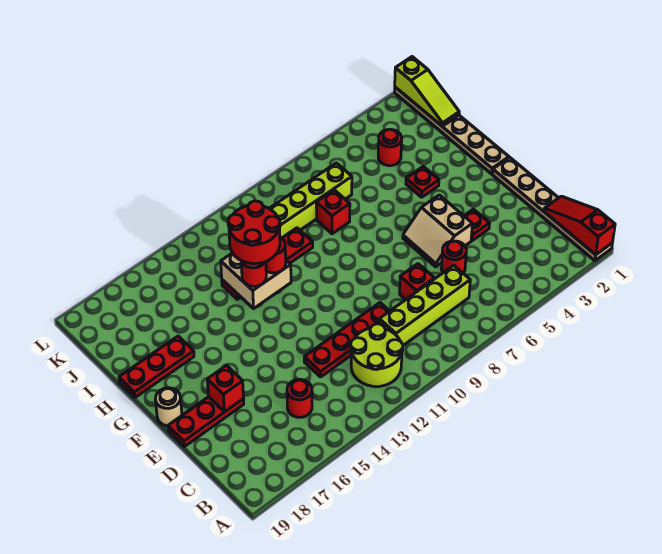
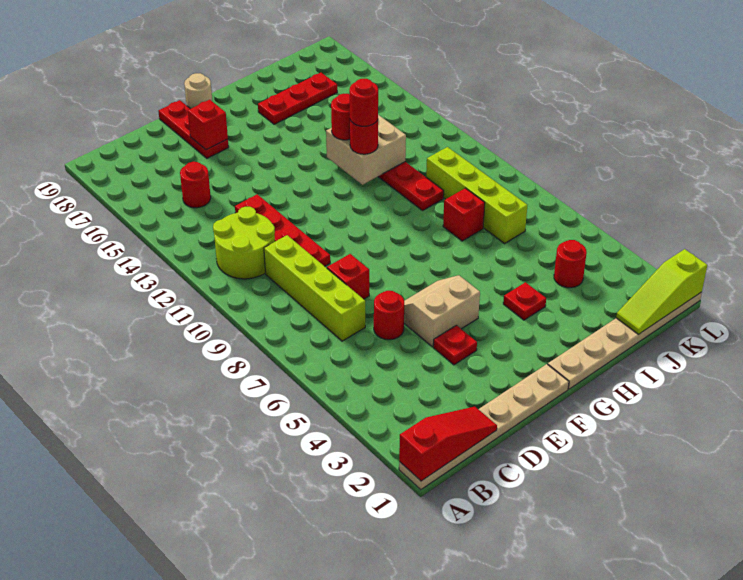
red 2x2 round brick [228,201,280,264] -> red 1x1 round brick [349,79,378,126]
red 1x3 plate [119,336,194,397] -> red 1x3 plate turned to [258,73,337,124]

